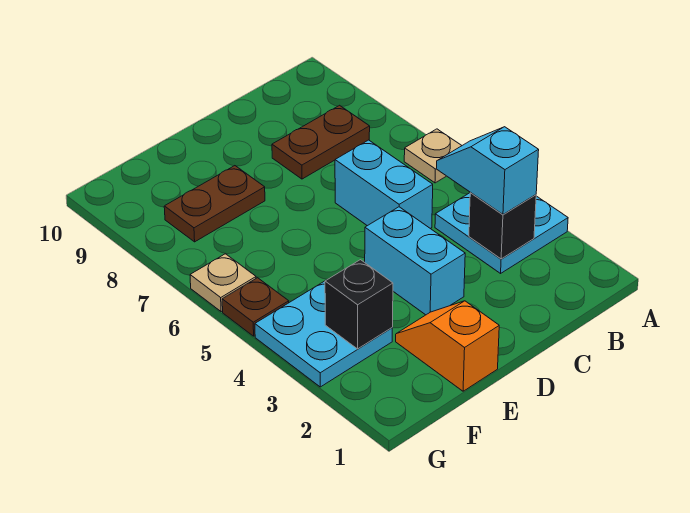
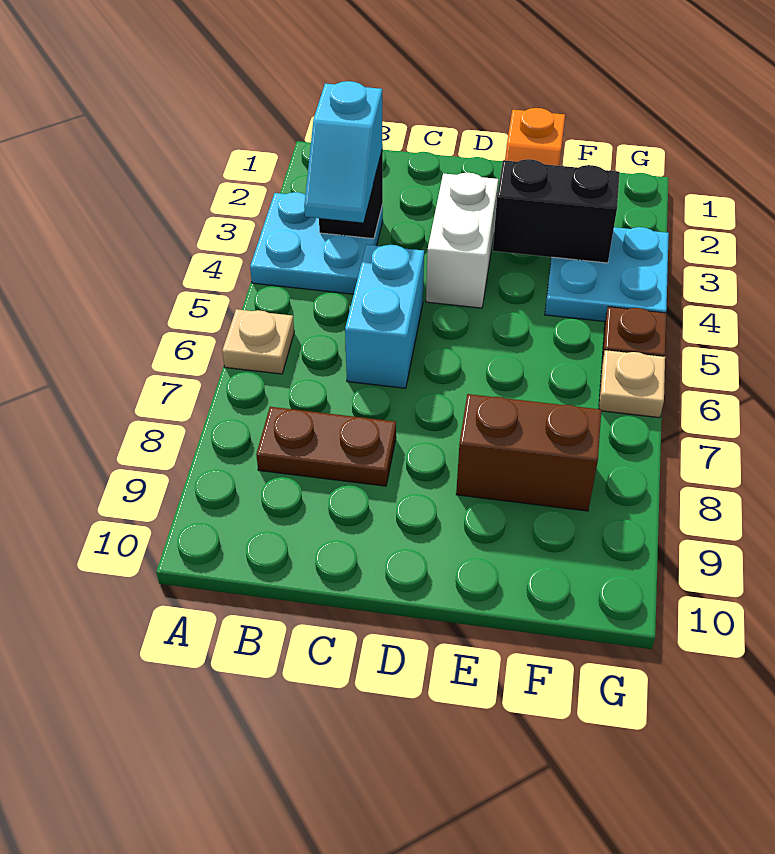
cyan 1x2 brick [365,207,465,315] -> white 1x2 brick [426,173,498,308]
brown 1x2 plate [164,166,265,242] -> brown 1x2 brick [456,394,601,511]
black 1x1 brick [325,260,393,349] -> black 1x2 brick [493,159,620,263]

